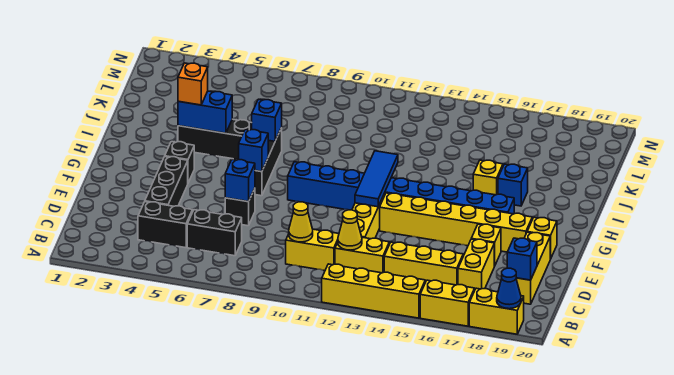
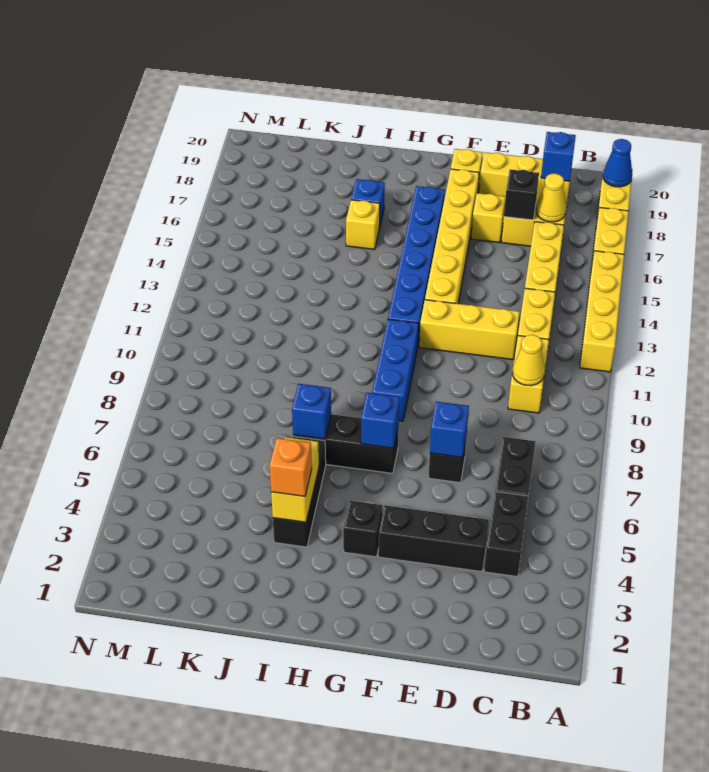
yellow 1x1 cone [338,210,362,250] -> yellow 1x1 cone moved to [536,174,566,222]
none -> black 1x1 brick [504,170,539,220]
blue 1x3 tile [355,151,398,207] -> none
blue 1x2 brick [178,91,232,133] -> yellow 1x2 brick [271,437,319,522]

